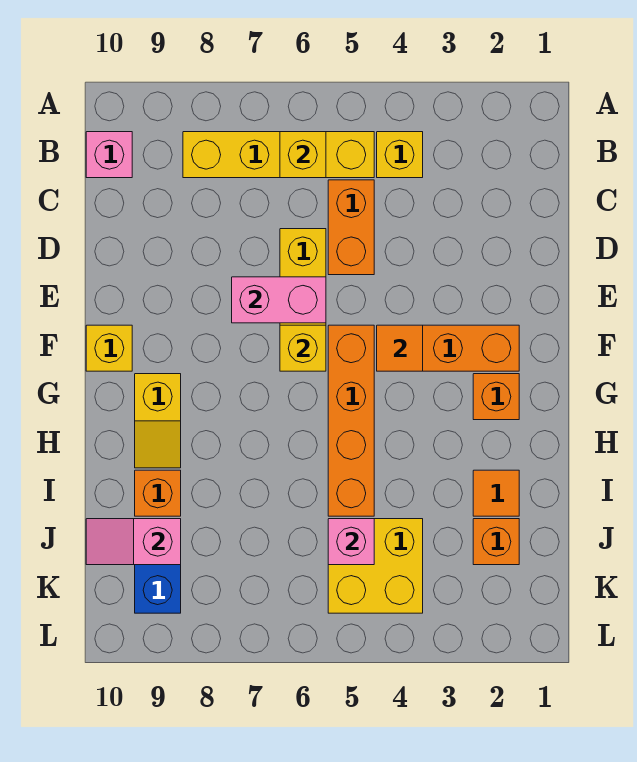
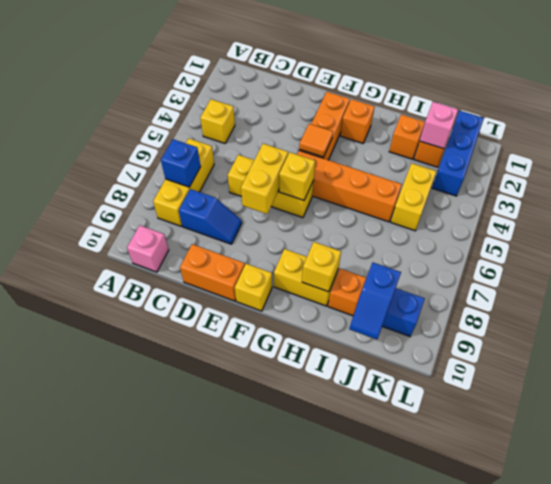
yellow 1x4 brick [183,132,374,178] -> yellow 1x3 brick [153,139,214,226]
yellow 1x1 brick [280,132,326,178] -> yellow 1x1 brick moved to [302,242,341,292]
none -> blue 1x1 brick [161,139,201,187]
orange 1x2 brick [328,180,374,275] -> orange 1x2 brick moved to [180,244,245,301]
none -> blue 1x2 slope [179,189,242,244]
pink 1x2 brick [232,277,326,323] -> yellow 1x2 brick [241,144,288,214]
yellow 1x2 slope [135,374,181,468] -> yellow 1x2 brick [274,249,338,306]
orange 1x1 tile [473,470,519,516] -> orange 1x1 brick [389,114,425,159]
yellow 2x2 brick [328,519,423,613] -> yellow 1x2 brick [391,163,437,231]
pink 1x1 brick [328,519,374,565] -> pink 1x1 brick moved to [420,102,458,149]
pink 1x2 slope [86,519,181,565] -> blue 1x2 slope [349,263,401,339]
none -> blue 1x3 brick [432,111,484,196]

